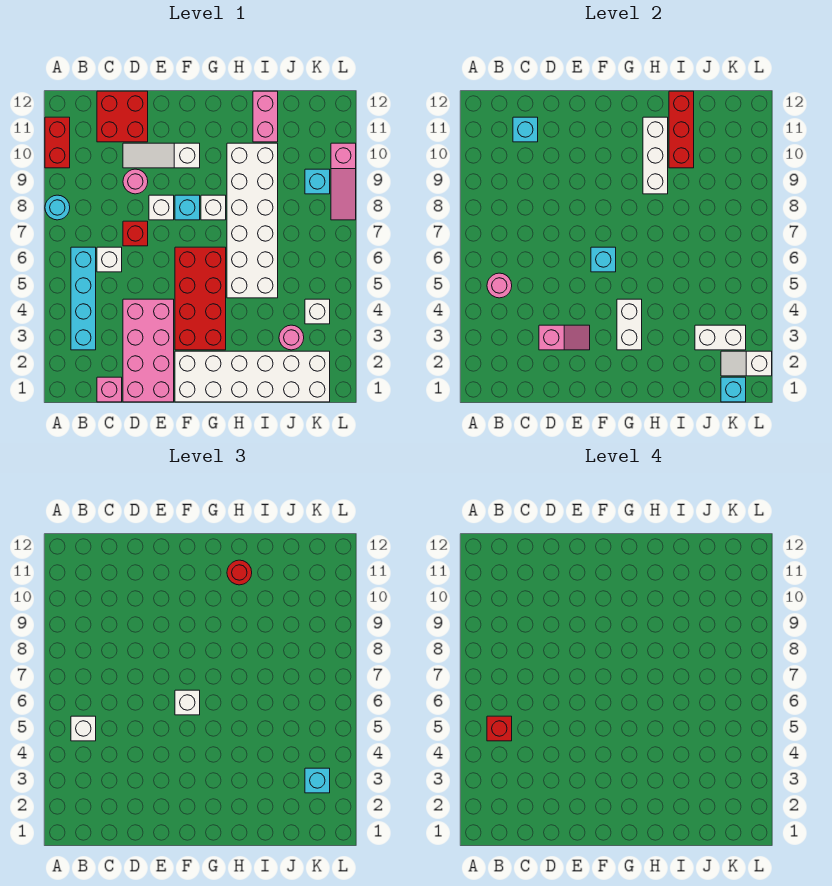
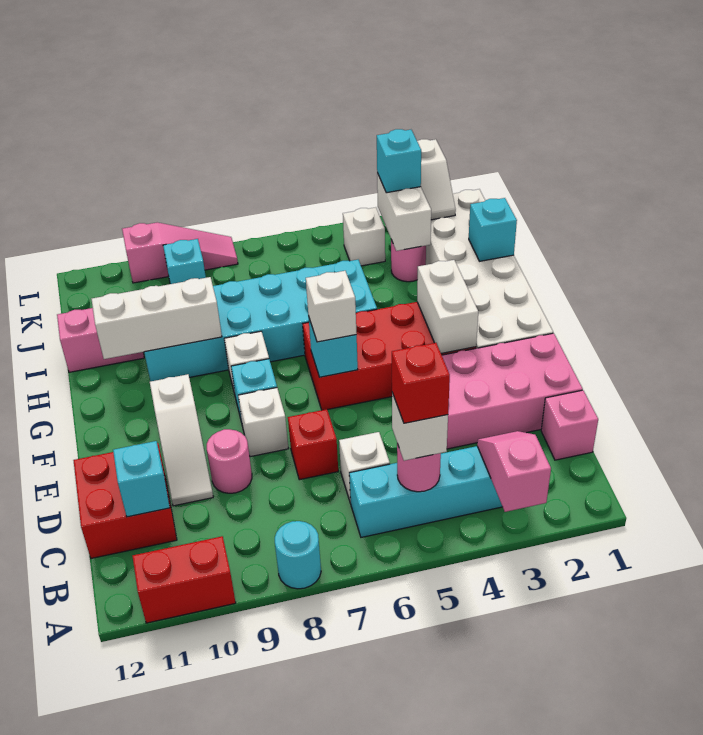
pink 1x2 slope [539,325,590,350] -> pink 1x2 slope moved to [477,431,551,512]
white 1x2 brick [617,299,642,350] -> white 1x2 brick turned to [417,260,478,353]
white 2x6 brick [227,143,278,298] -> cyan 2x6 brick [144,260,377,381]
red 1x1 round brick [227,560,252,585] -> none
red 1x3 brick [669,91,694,168] -> none
cyan 1x1 brick [721,377,746,402] -> cyan 1x1 brick moved to [469,198,517,261]

